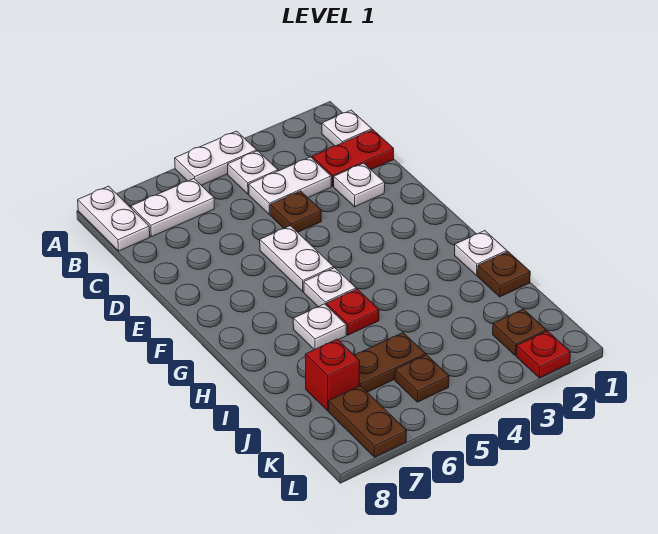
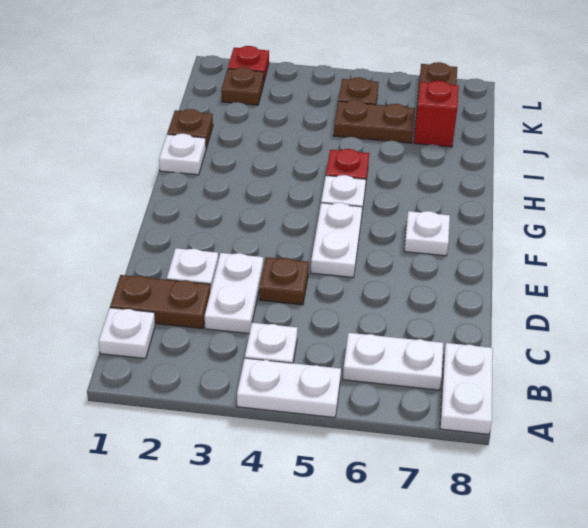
red 1x2 plate [312,130,394,186] -> brown 1x2 plate [110,275,210,329]
white 1x2 plate [249,157,331,215] -> white 1x2 plate turned to [205,253,263,334]
white 1x1 plate [293,304,346,350] -> white 1x1 plate moved to [404,211,450,256]

